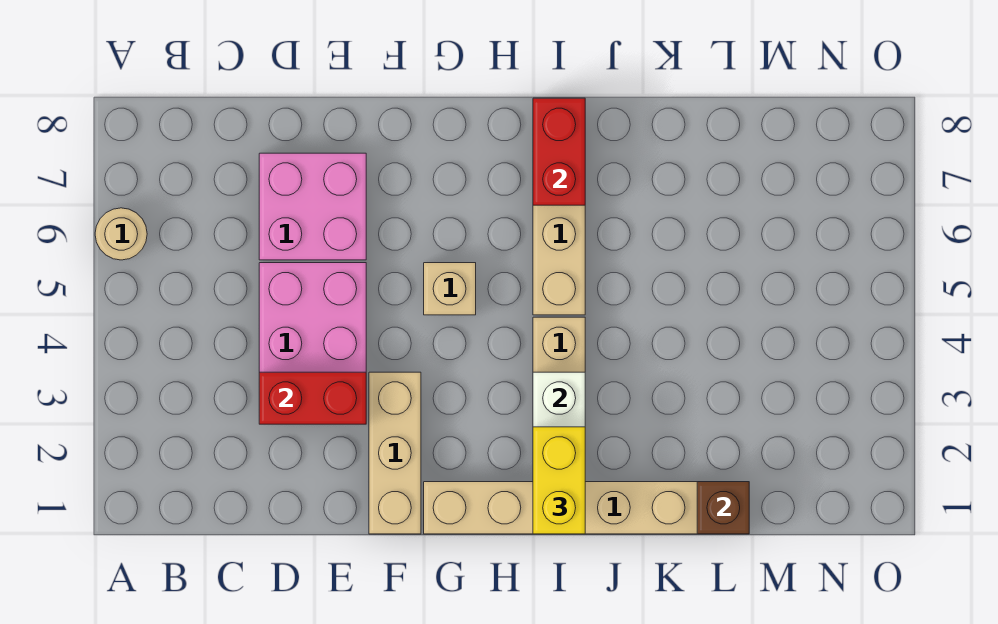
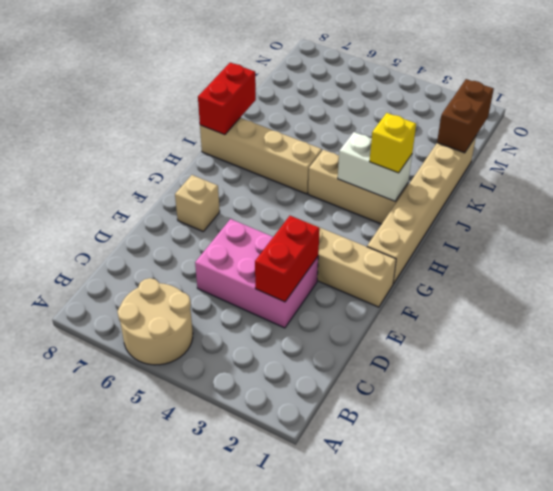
tan 1x1 round brick [95,208,147,260] -> tan 2x2 round brick [118,278,193,365]
pink 2x2 brick [259,153,366,260] -> none
tan 1x1 brick [424,263,476,315] -> tan 1x1 brick moved to [175,175,220,231]
yellow 1x2 brick [533,427,585,534] -> yellow 1x1 brick [370,113,416,173]
red 1x2 brick [533,98,585,205] -> red 1x2 brick turned to [198,63,256,135]
brown 1x1 brick [697,482,749,534] -> brown 1x2 brick [437,79,494,153]

